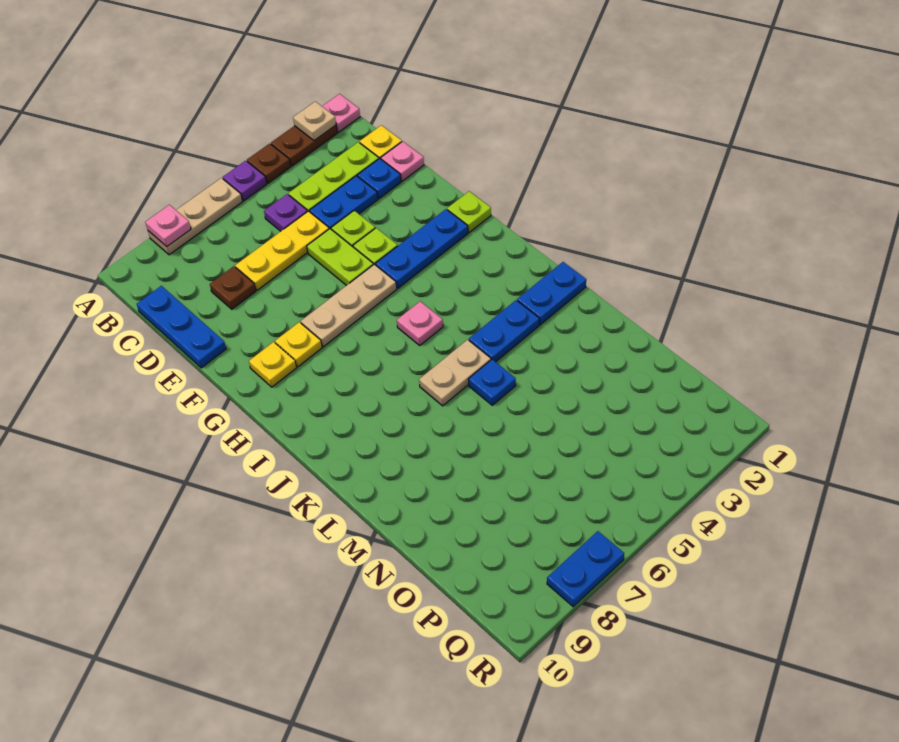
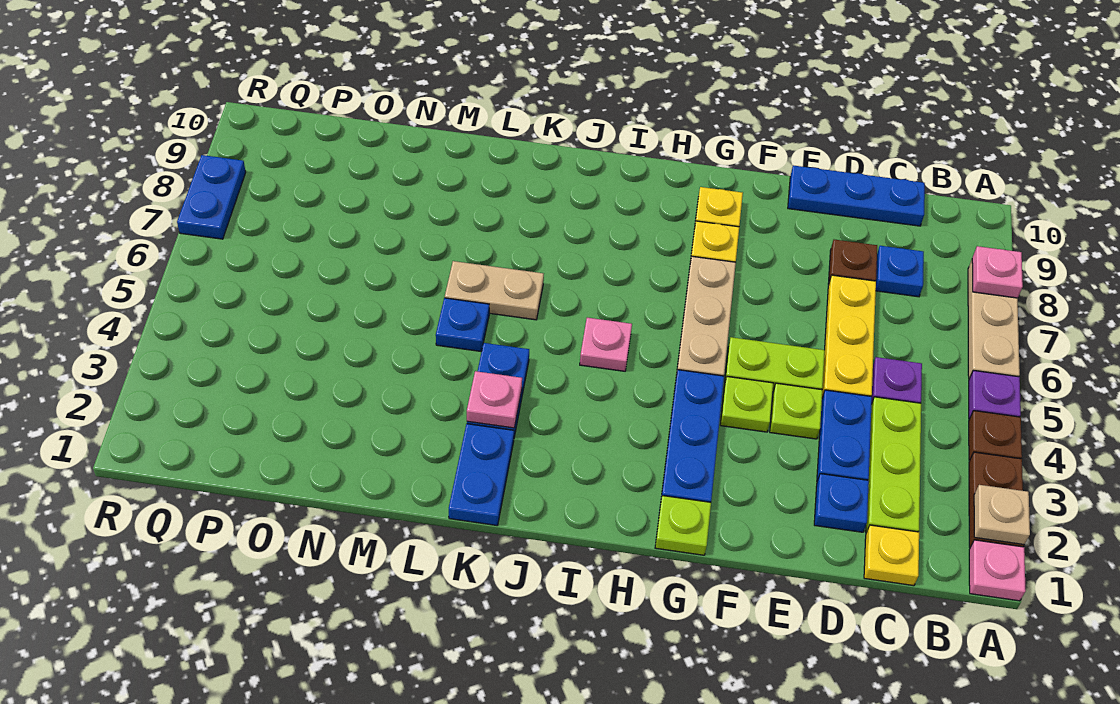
none -> blue 1x1 plate [876,246,924,297]
pink 1x1 plate [381,141,424,181] -> pink 1x1 plate moved to [467,371,522,428]
tan 1x2 plate [419,340,491,406] -> tan 1x2 plate turned to [445,261,544,320]

